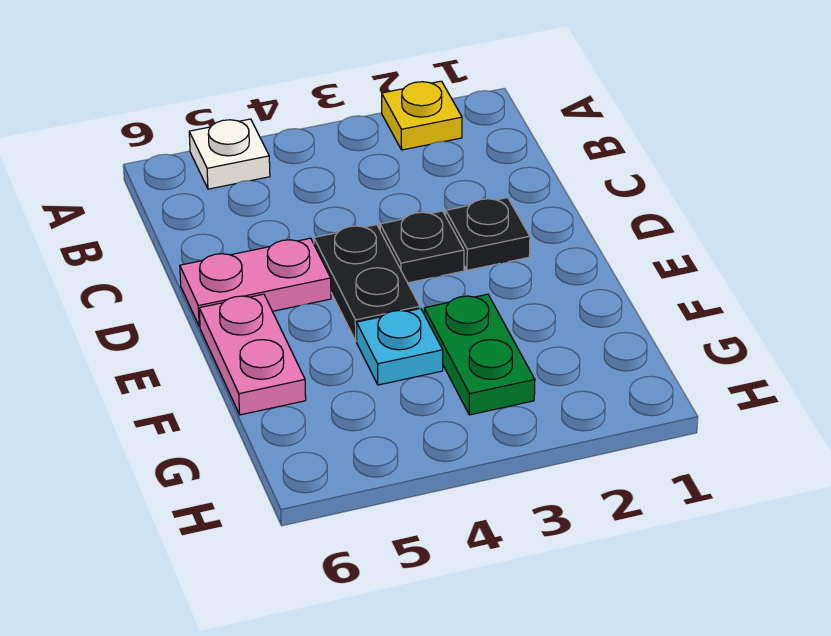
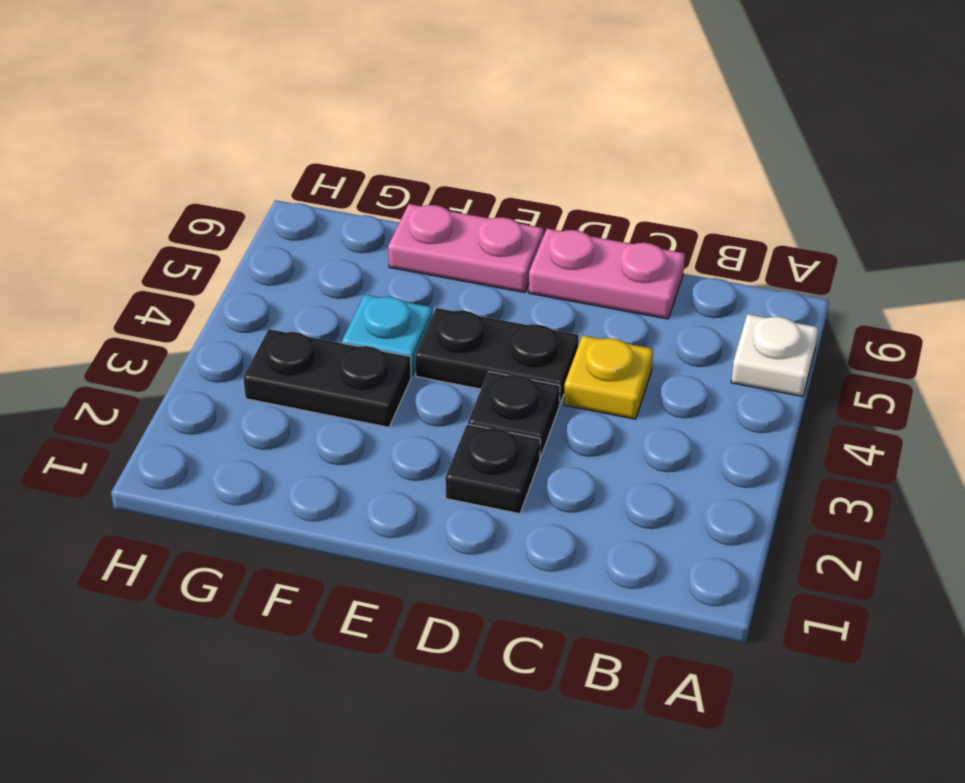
yellow 1x1 plate [382,81,462,150] -> yellow 1x1 plate moved to [564,336,653,419]
pink 1x2 plate [180,238,331,327] -> pink 1x2 plate turned to [529,229,685,319]
green 1x2 plate [424,294,535,415] -> black 1x2 plate [243,329,411,427]

